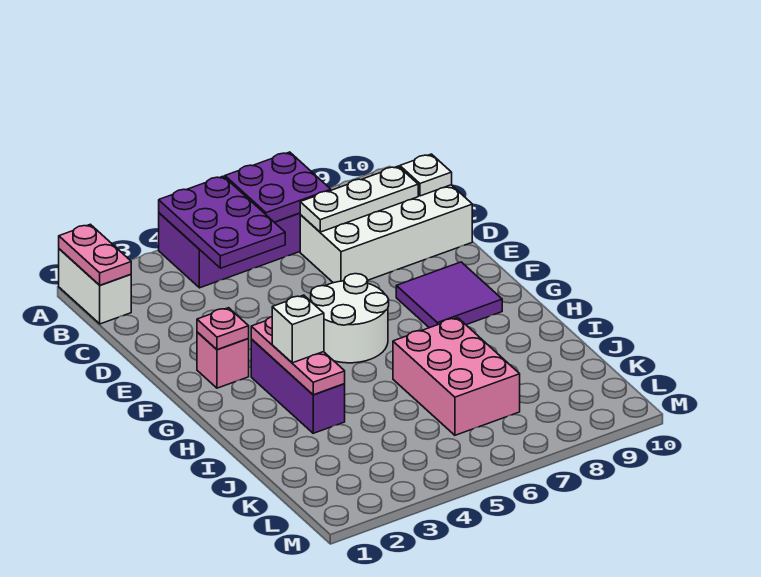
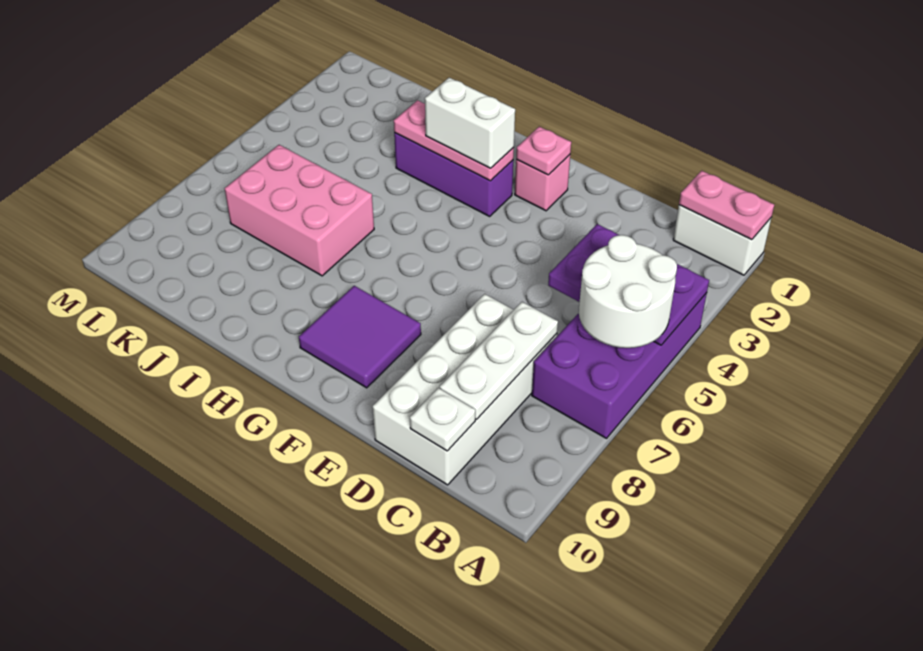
purple 2x2 plate [225,152,331,222] -> none
white 2x2 round brick [311,274,389,363] -> white 2x2 round brick moved to [579,235,677,348]
white 1x1 brick [272,295,324,363] -> white 1x2 brick [425,78,515,168]

